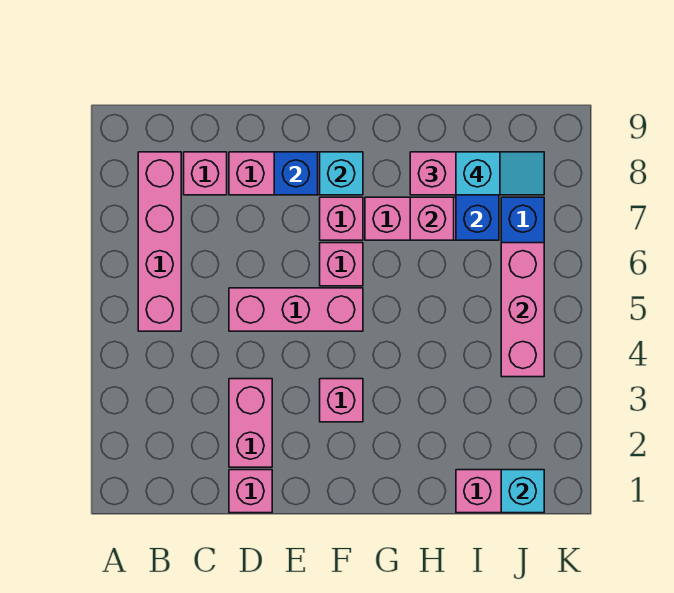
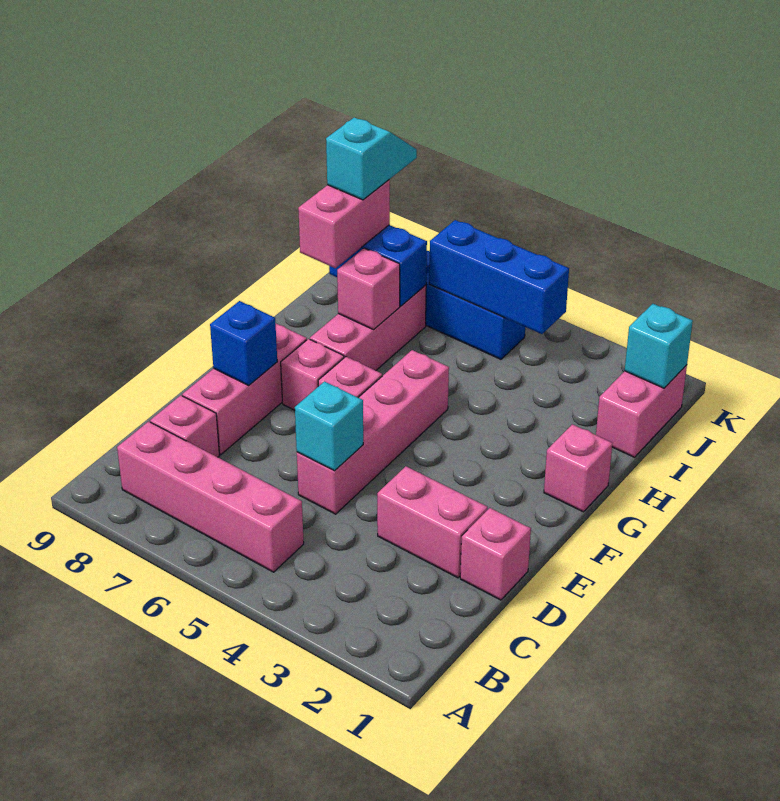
pink 1x3 brick [229,288,363,331] -> pink 1x4 brick [297,350,449,514]
pink 1x1 brick [320,379,363,422] -> pink 1x1 brick moved to [544,424,612,512]
cyan 1x1 brick [320,152,363,195] -> cyan 1x1 brick moved to [295,382,363,471]
pink 1x3 brick [501,243,544,377] -> blue 1x3 brick [429,220,569,334]

